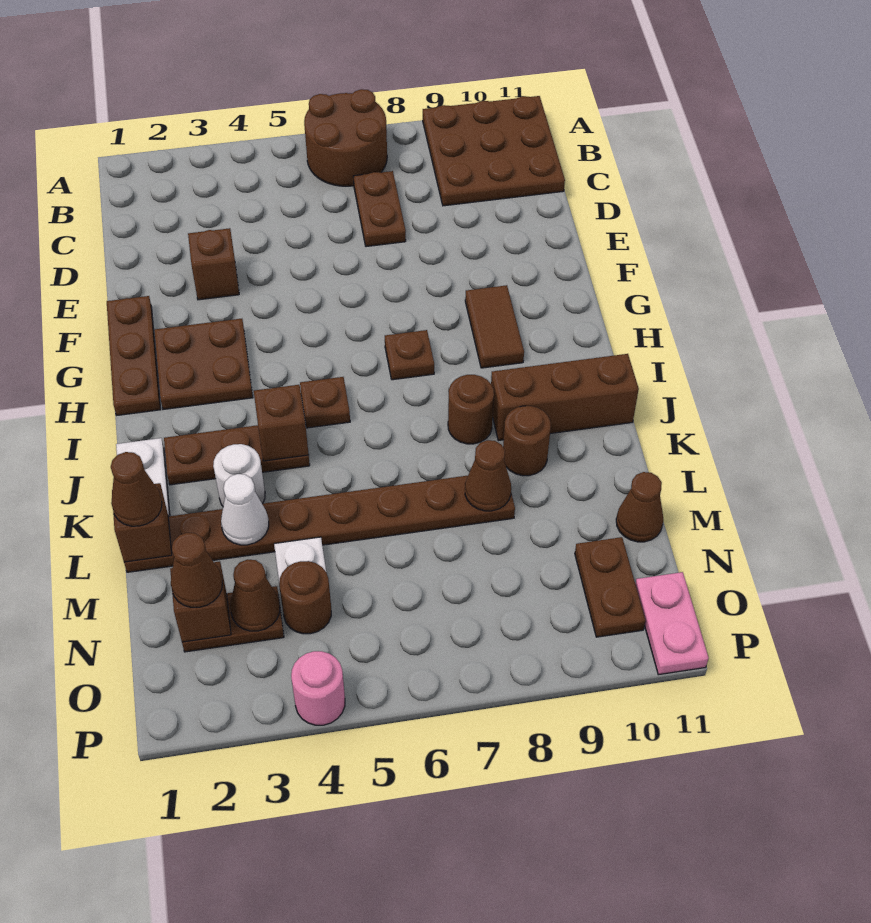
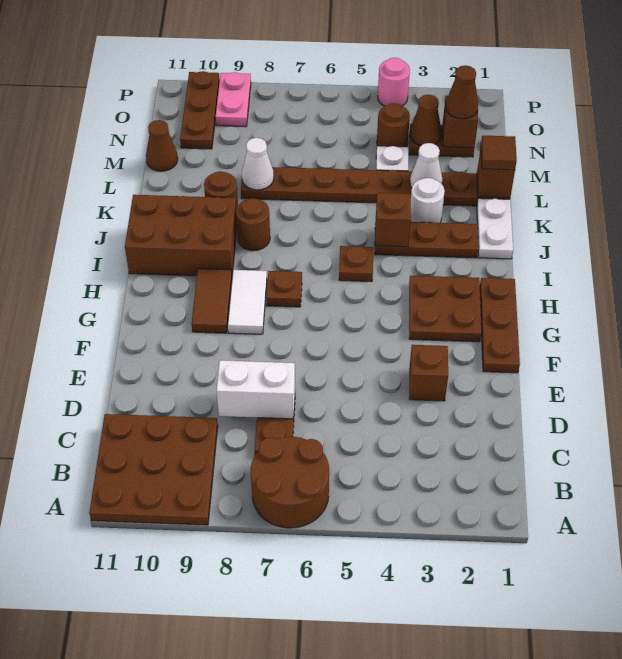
none -> white 1x2 brick [216,360,295,419]
none -> white 1x2 tile [228,270,267,334]
brown 1x3 brick [491,354,639,441] -> brown 2x3 brick [125,195,237,276]
brown 1x1 cone [111,452,162,526] -> brown 1x1 tile [481,136,517,170]
brown 1x1 cone [465,440,511,511] -> white 1x1 cone [242,138,274,190]
brown 1x2 plate [575,537,645,637] -> brown 1x3 plate [180,71,220,149]
pink 1x2 plate [635,572,709,675] -> pink 1x2 plate moved to [216,72,251,127]

